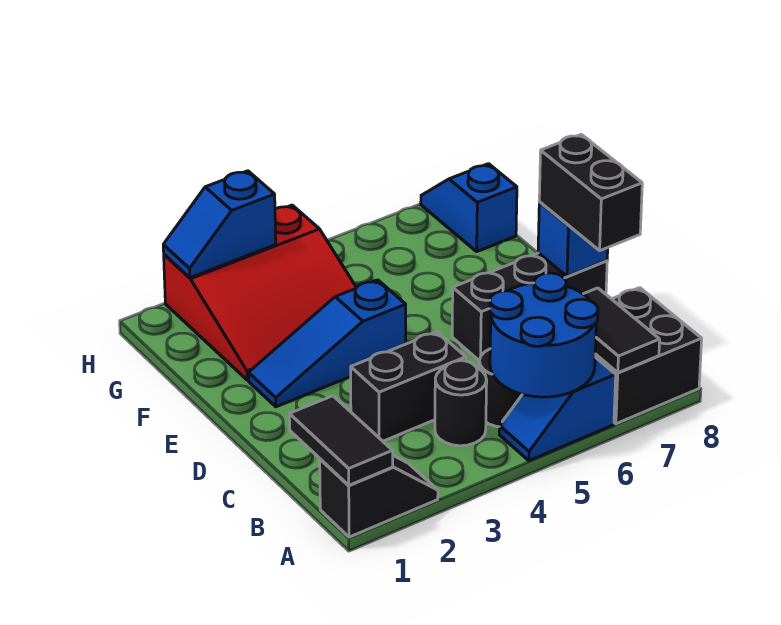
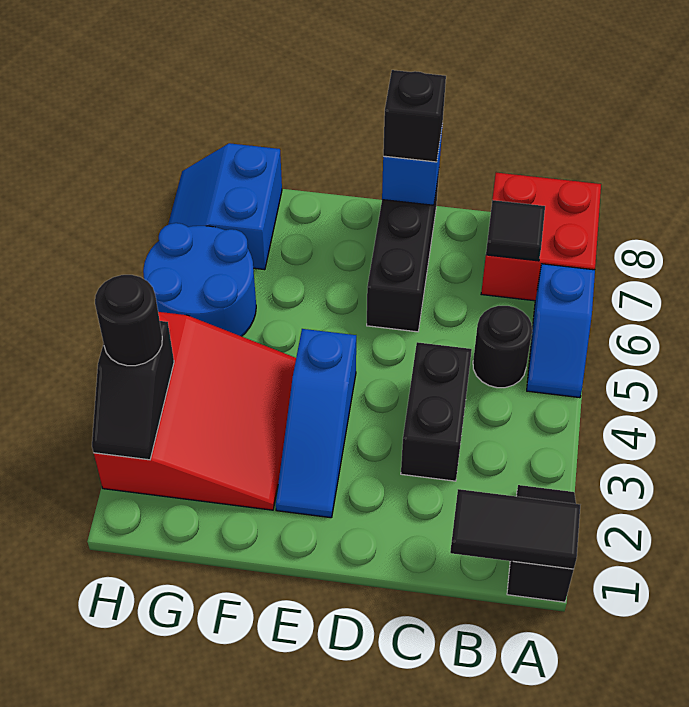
blue 2x2 round brick [490,273,598,397] -> blue 2x2 round brick moved to [143,223,256,336]
black 2x2 brick [595,288,702,424] -> red 2x2 brick [481,173,601,301]
black 1x2 tile [584,288,660,373] -> black 1x1 tile [486,200,545,261]
black 1x1 round brick [435,361,487,446] -> black 1x1 round brick moved to [95,275,162,366]
black 1x2 brick [539,135,642,251] -> black 1x1 brick [383,70,446,162]
blue 1x2 slope [421,164,517,251] -> blue 2x2 slope [168,143,282,270]
blue 1x2 slope [163,171,276,278] -> black 1x2 slope [92,321,174,460]

